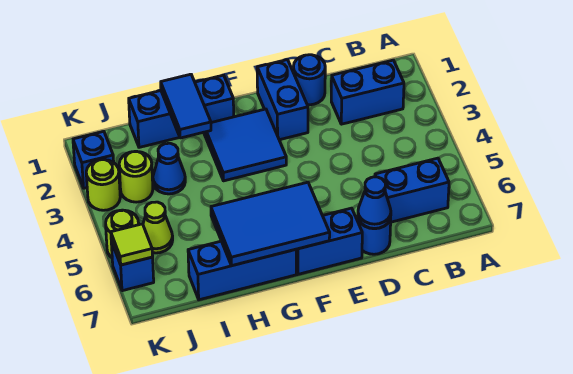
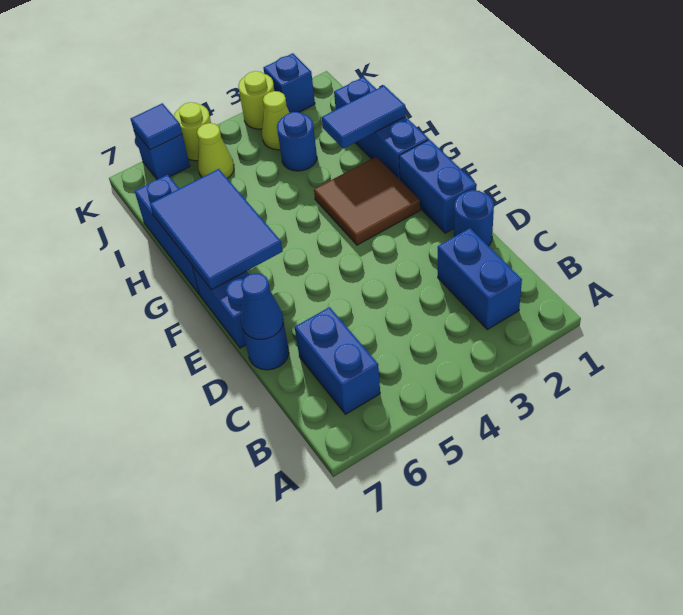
blue 1x2 brick [257,60,308,140] -> blue 1x2 brick turned to [399,140,477,233]
blue 2x2 tile [204,109,286,181] -> brown 2x2 tile [314,157,420,245]
blue 1x1 cone [153,143,185,194] -> blue 1x1 round brick [277,112,317,171]
lime 1x1 round brick [119,151,153,202] -> lime 1x1 cone [262,91,289,150]
lime 1x1 tile [111,224,153,265] -> blue 1x1 tile [131,103,182,150]

